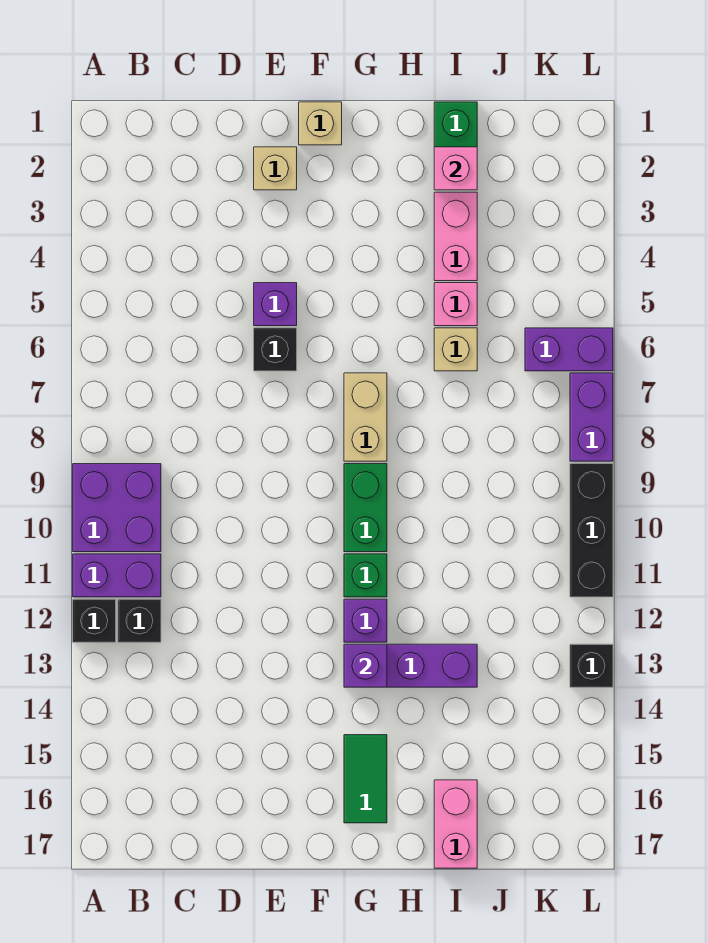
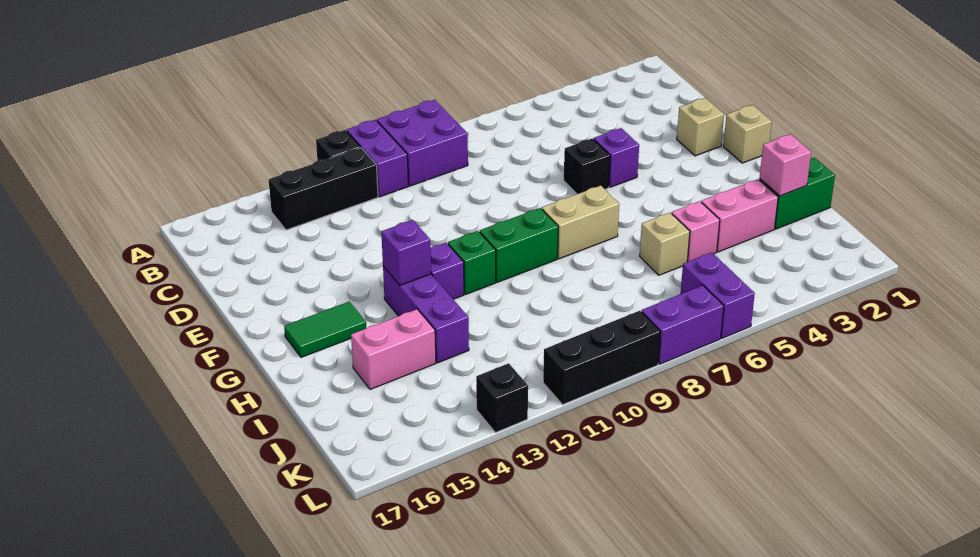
black 1x1 brick [118,599,161,642] -> black 1x3 brick [269,148,378,230]
pink 1x2 brick [434,780,477,868] -> pink 1x2 brick moved to [351,309,436,389]

